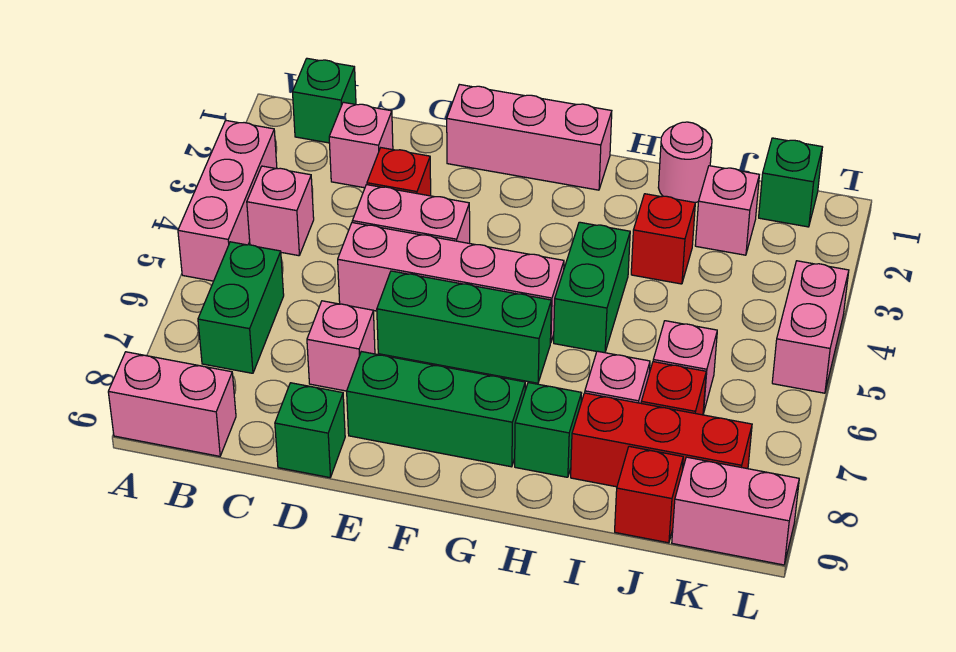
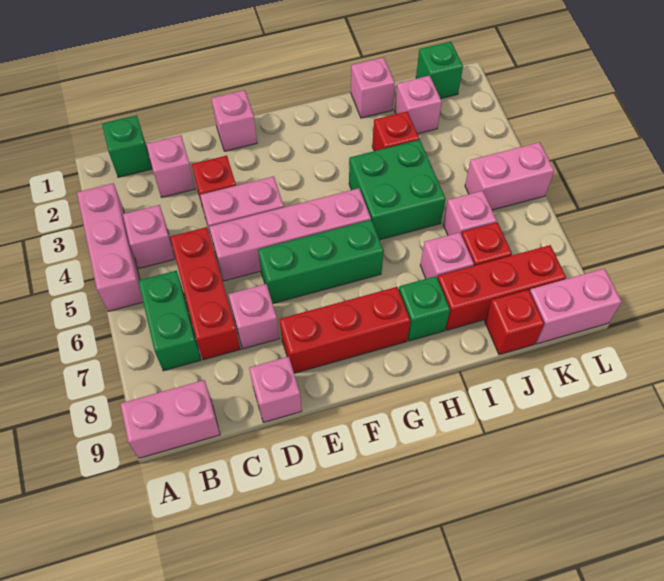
none -> red 1x3 brick [170,227,240,360]
green 1x1 brick [275,383,345,478] -> pink 1x1 brick [249,357,302,422]
pink 1x3 brick [447,84,612,190] -> pink 1x1 brick [211,90,257,151]
green 1x3 brick [347,352,525,467] -> red 1x3 brick [279,287,410,373]
green 1x2 brick [554,222,630,353] -> green 2x2 brick [349,140,446,240]
pink 1x1 round brick [658,122,712,203] -> pink 1x1 brick [351,57,395,118]
pink 1x2 brick [772,261,849,393] -> pink 1x2 brick turned to [465,142,554,210]

